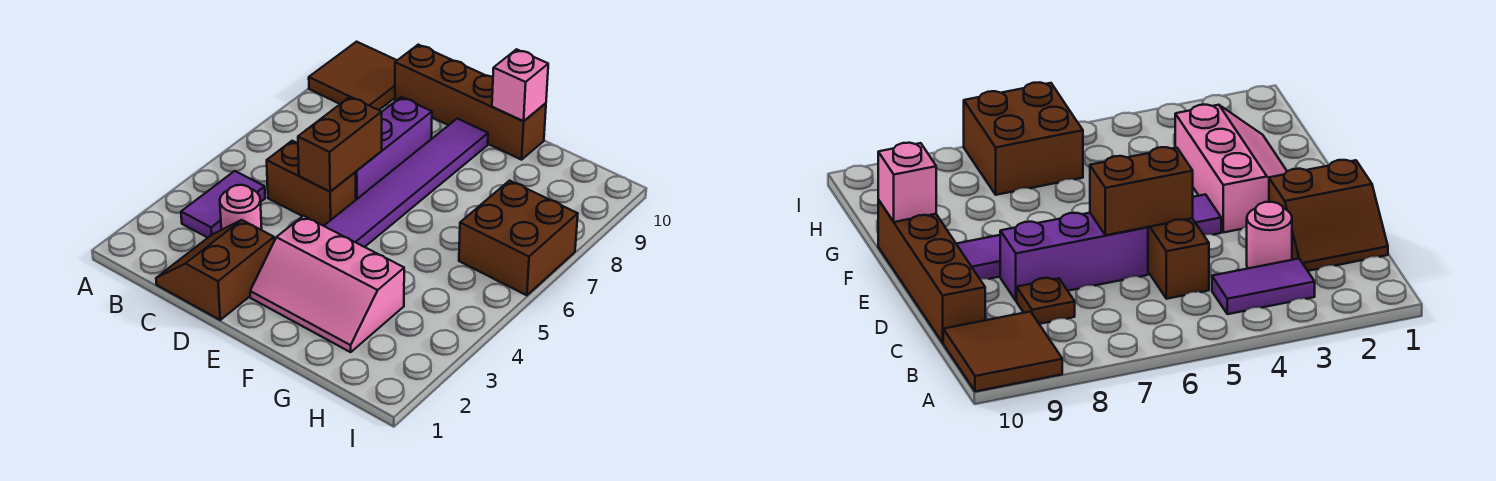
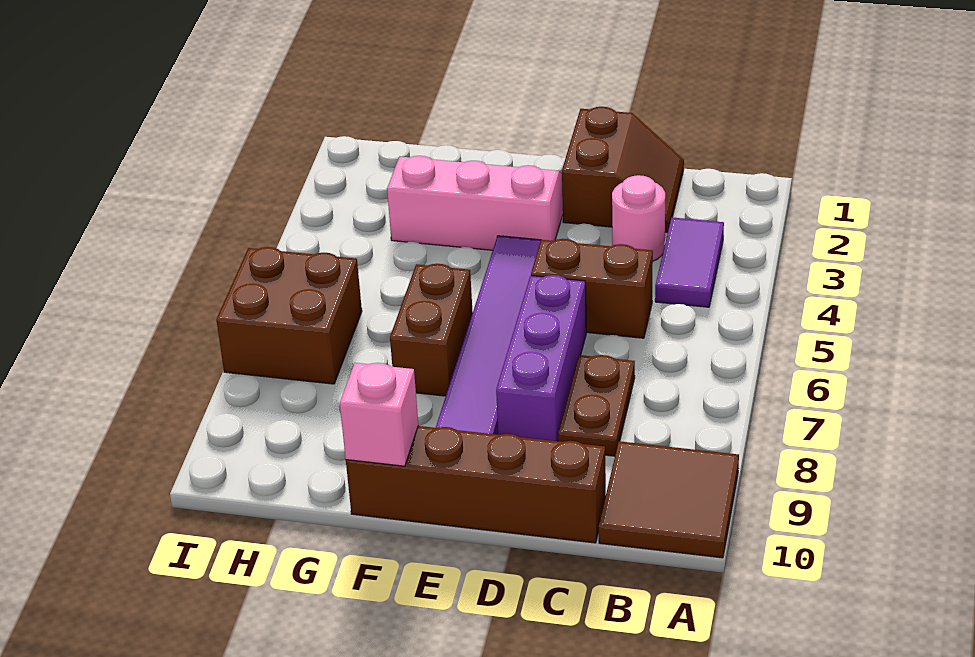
brown 1x1 plate [1017,278,1075,324] -> brown 1x2 plate [558,355,635,456]
brown 1x2 brick [298,97,382,192] -> brown 1x2 brick moved to [390,264,473,396]

